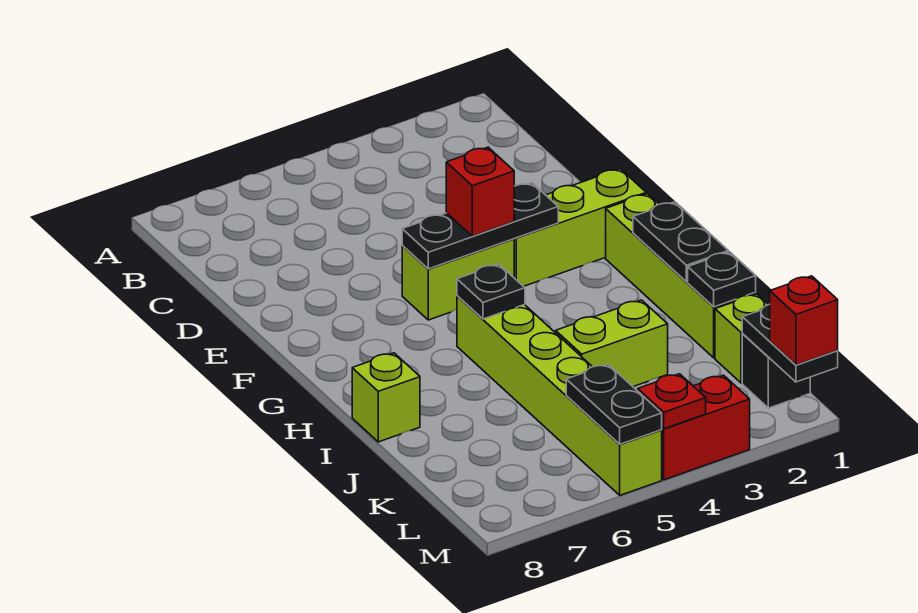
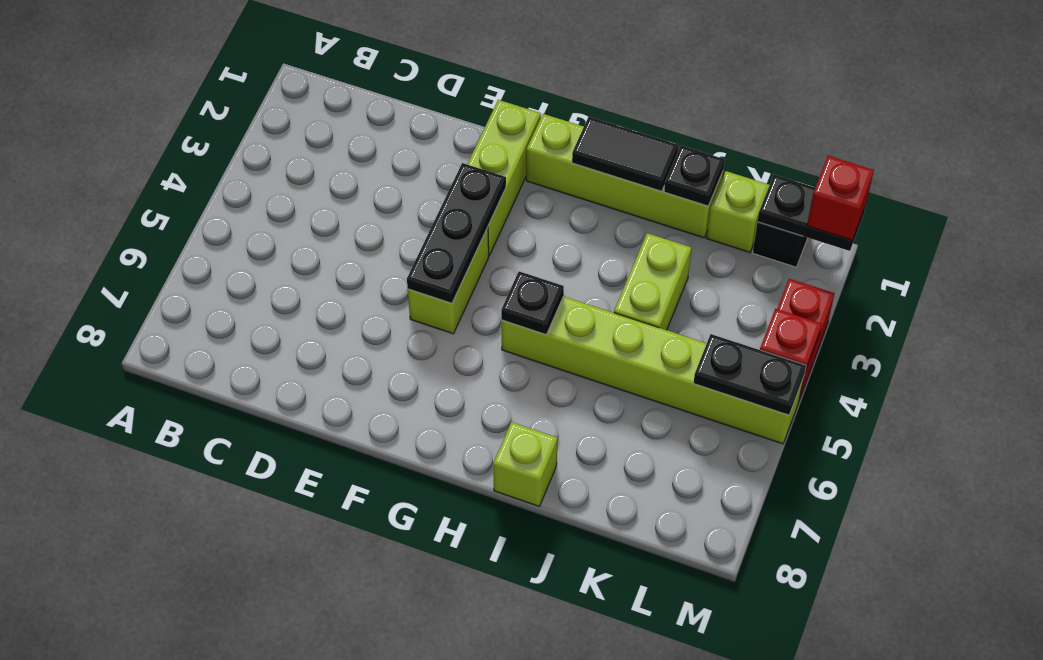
red 1x1 brick [446,147,514,236] -> none
black 1x2 plate [633,202,728,282] -> black 1x2 tile [572,117,678,191]

